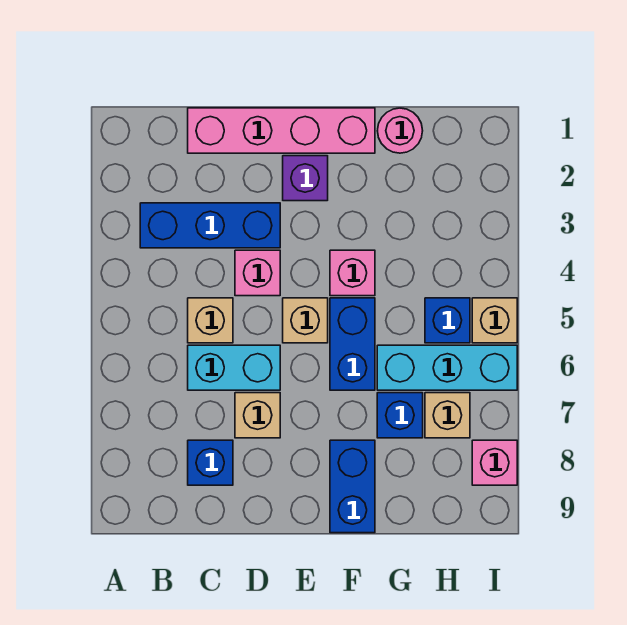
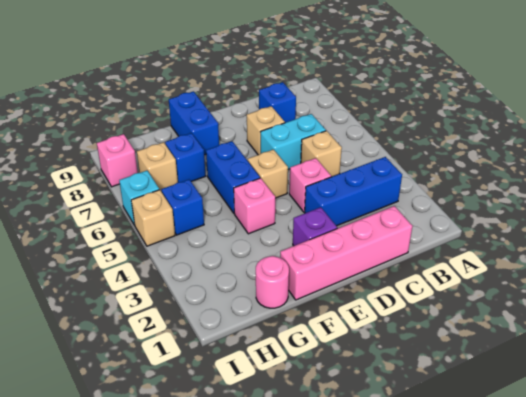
cyan 1x3 brick [377,345,517,390] -> cyan 1x1 brick [119,171,159,225]

